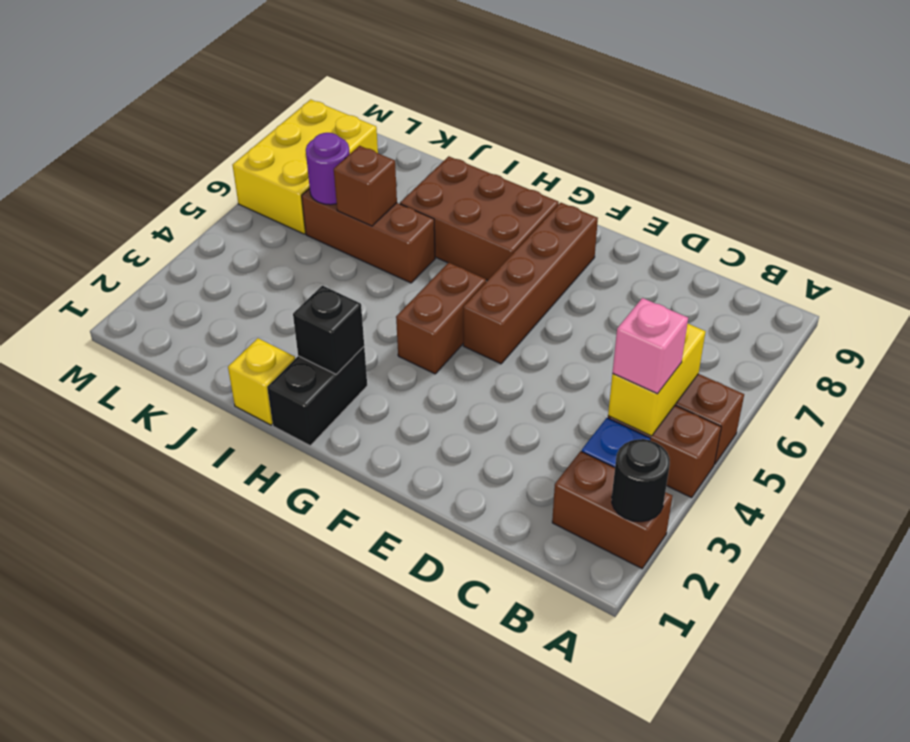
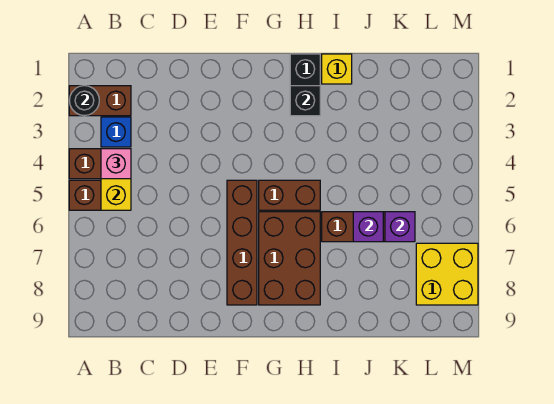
brown 1x2 brick [396,263,486,374] -> brown 1x2 brick turned to [259,180,320,210]
brown 2x3 brick [400,156,559,280] -> brown 2x3 brick turned to [259,212,320,305]
brown 1x1 brick [334,146,397,226] -> purple 1x1 brick [353,212,383,242]
purple 1x1 round brick [306,133,350,205] -> purple 1x1 brick [385,212,415,242]
yellow 2x3 brick [233,99,378,234] -> yellow 2x2 brick [416,243,478,305]

